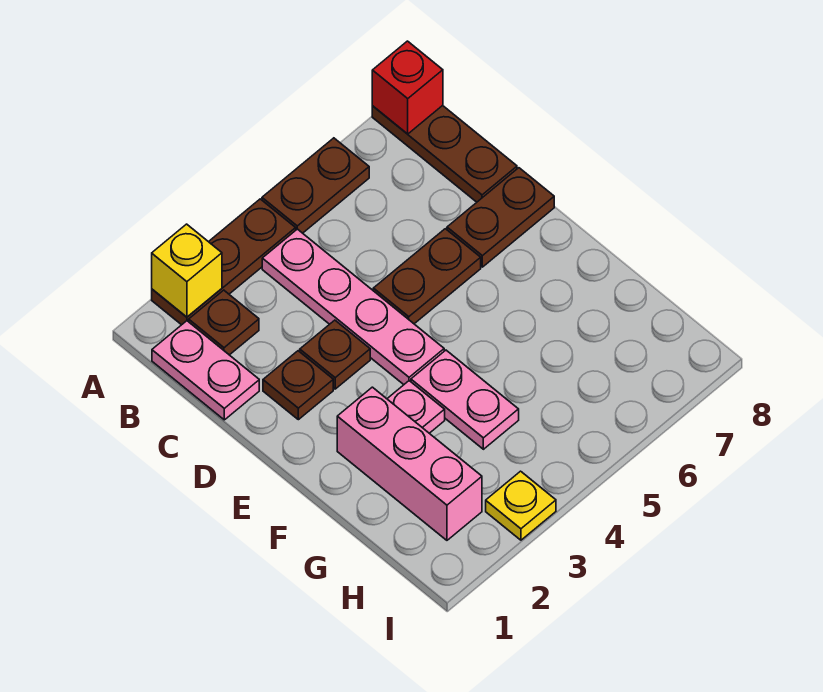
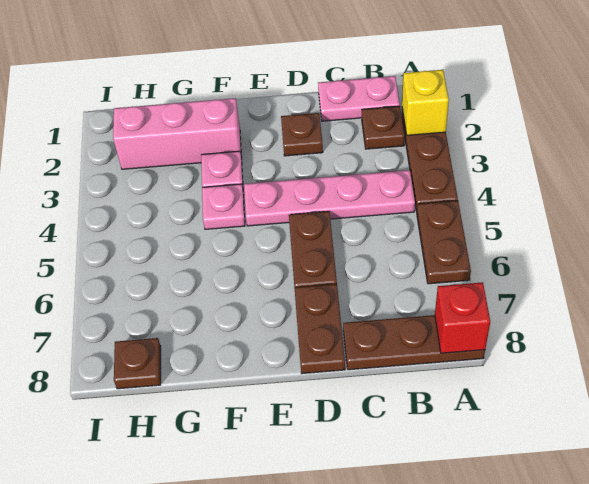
brown 1x1 plate [300,320,370,389] -> brown 1x1 plate moved to [114,338,161,389]
pink 1x2 plate [411,350,519,449] -> pink 1x1 plate [202,184,245,229]
yellow 1x1 plate [486,471,556,540] -> none

